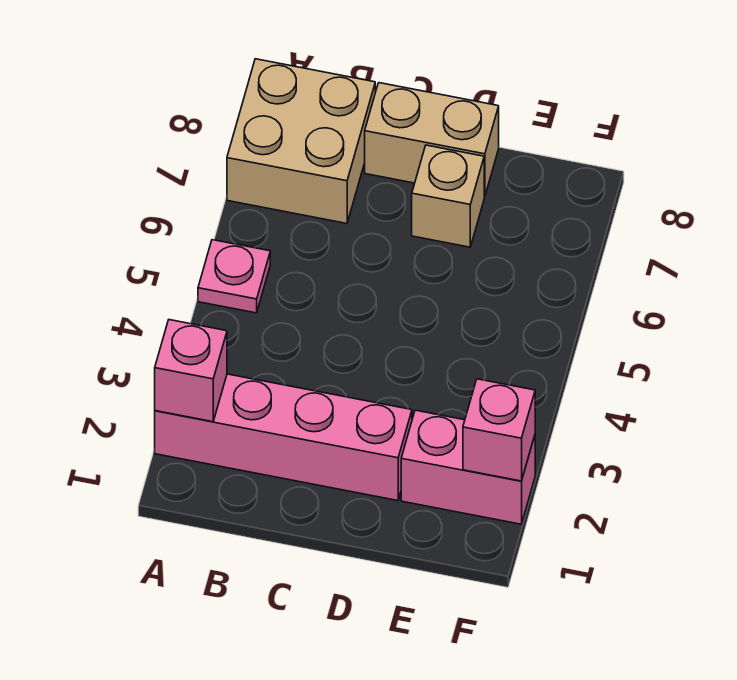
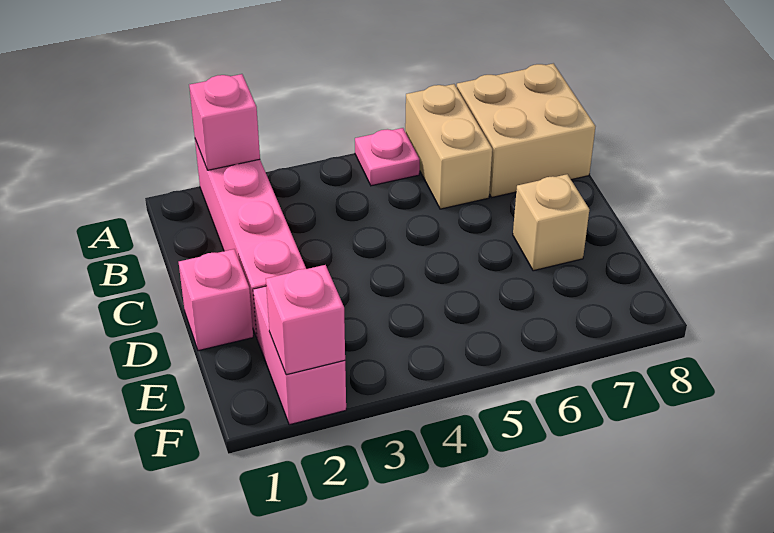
tan 1x2 brick [365,83,499,197] -> tan 1x2 brick moved to [405,84,492,209]
none -> pink 1x1 brick [179,249,253,351]

